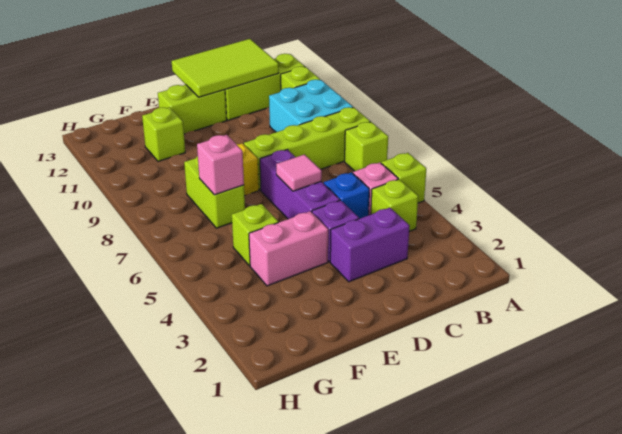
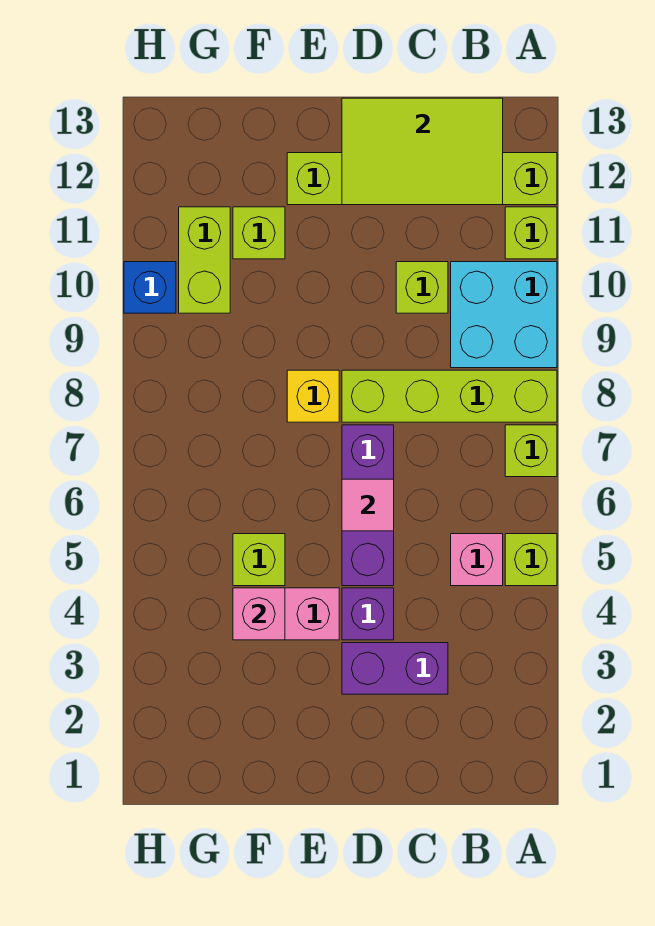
lime 1x1 brick [371,179,418,231] -> lime 1x1 brick moved to [396,262,448,313]
blue 1x1 brick [324,172,369,219] -> blue 1x1 brick moved to [124,262,176,313]
lime 1x2 brick [184,156,245,228] -> lime 1x2 brick moved to [179,207,230,313]
pink 1x1 brick [197,135,244,195] -> pink 1x1 brick moved to [233,588,285,640]

